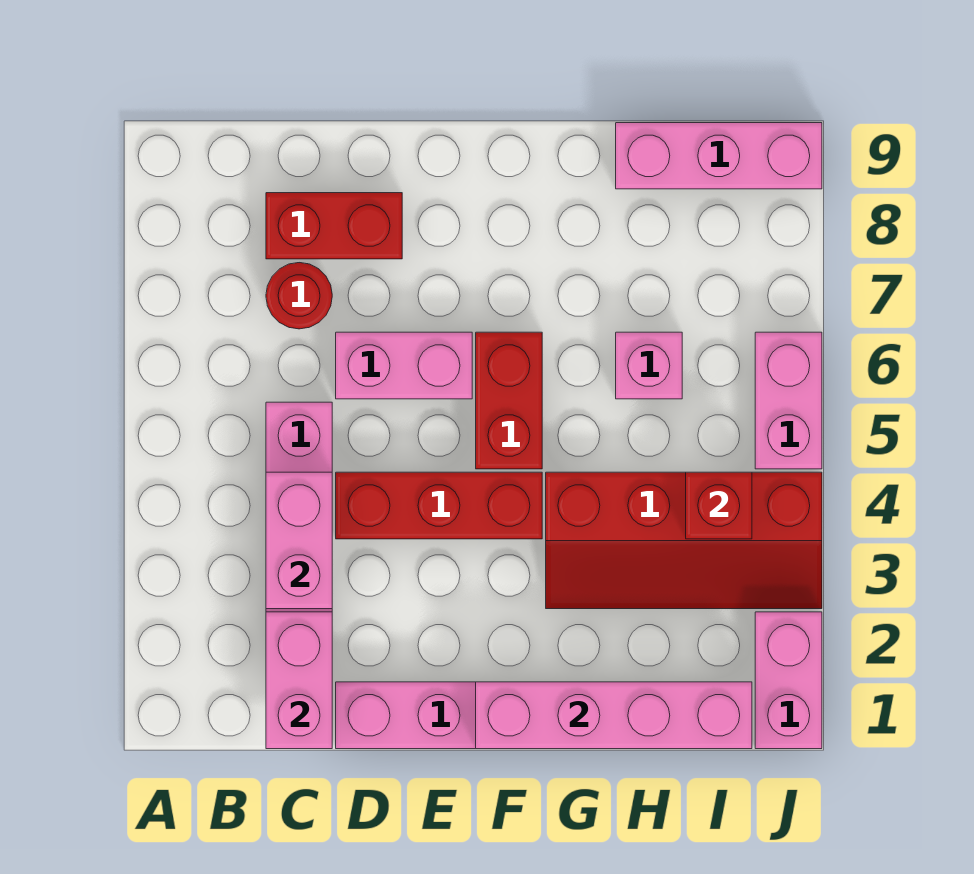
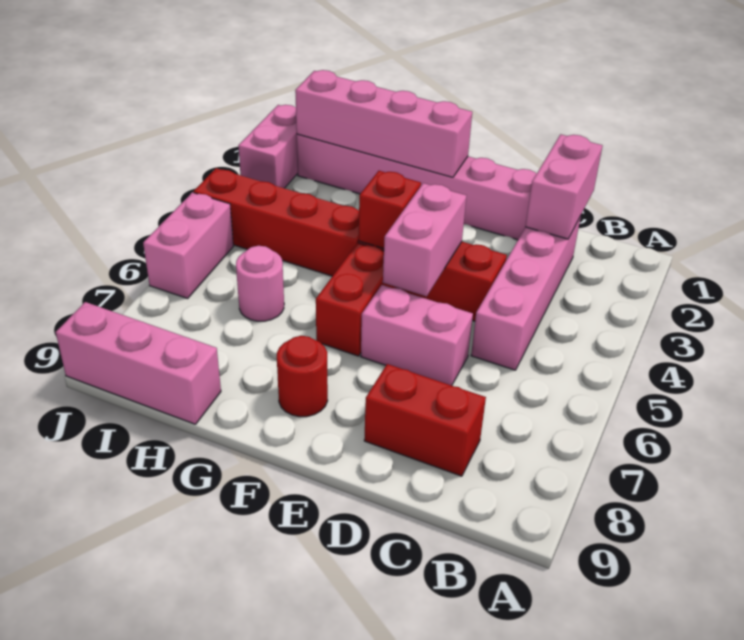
pink 1x2 brick [266,472,332,609] -> pink 1x2 brick moved to [383,183,466,296]
red 1x1 round brick [266,263,332,329] -> red 1x1 round brick moved to [277,336,328,417]
pink 1x1 brick [616,332,682,399] -> pink 1x1 round brick [236,246,284,321]
red 1x1 brick [686,472,752,539] -> red 1x1 brick moved to [359,171,421,249]

